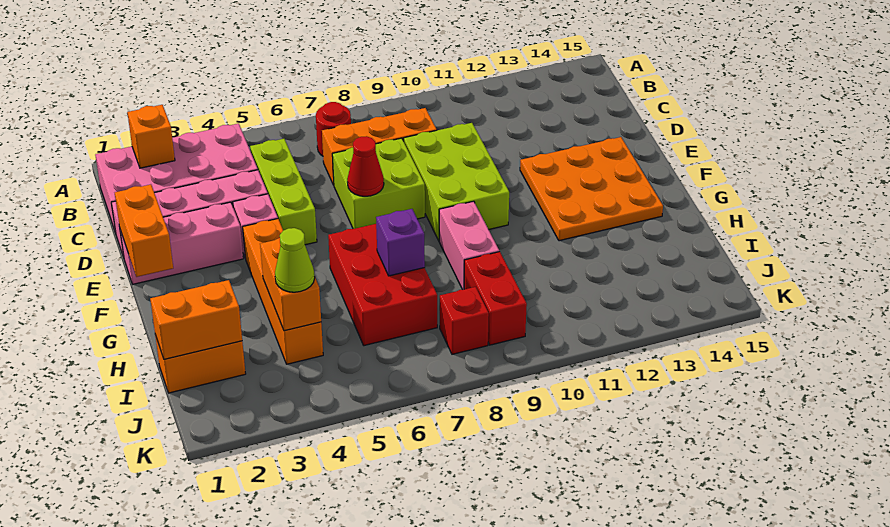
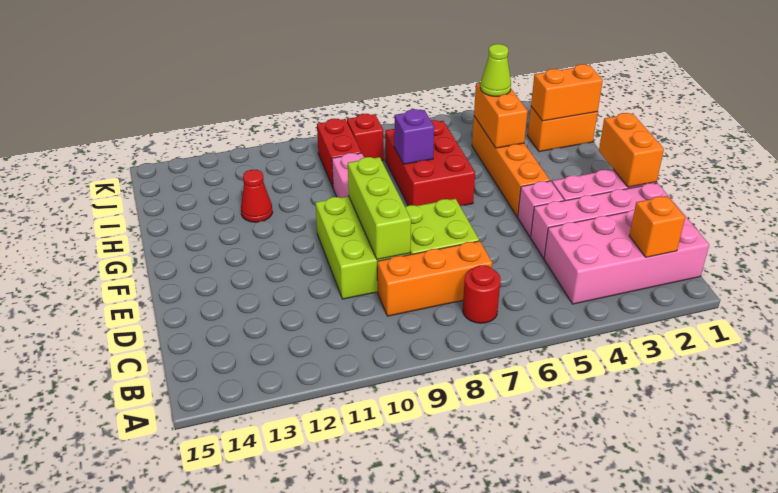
lime 1x3 brick [250,139,317,245] -> lime 1x3 brick moved to [348,157,411,260]
red 1x1 cone [347,136,384,196] -> red 1x1 cone moved to [241,170,273,222]
orange 3x3 plate [520,137,663,241] -> none

